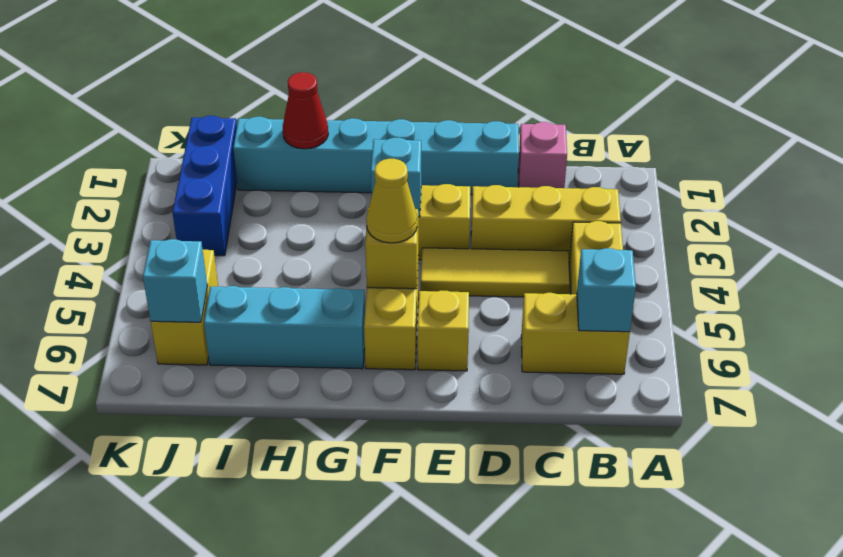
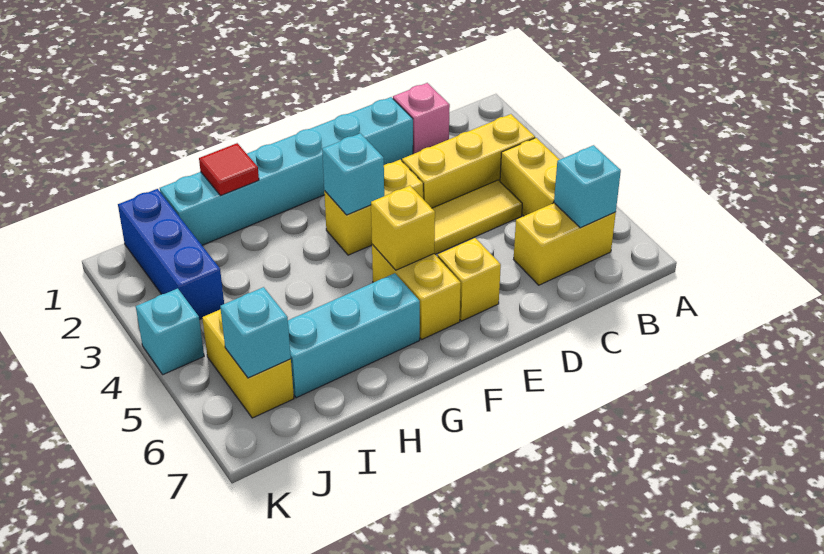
yellow 1x1 cone [366,159,417,243] -> none
red 1x1 cone [283,72,328,149] -> red 1x1 tile [199,143,259,196]
none -> cyan 1x1 brick [136,288,204,374]

